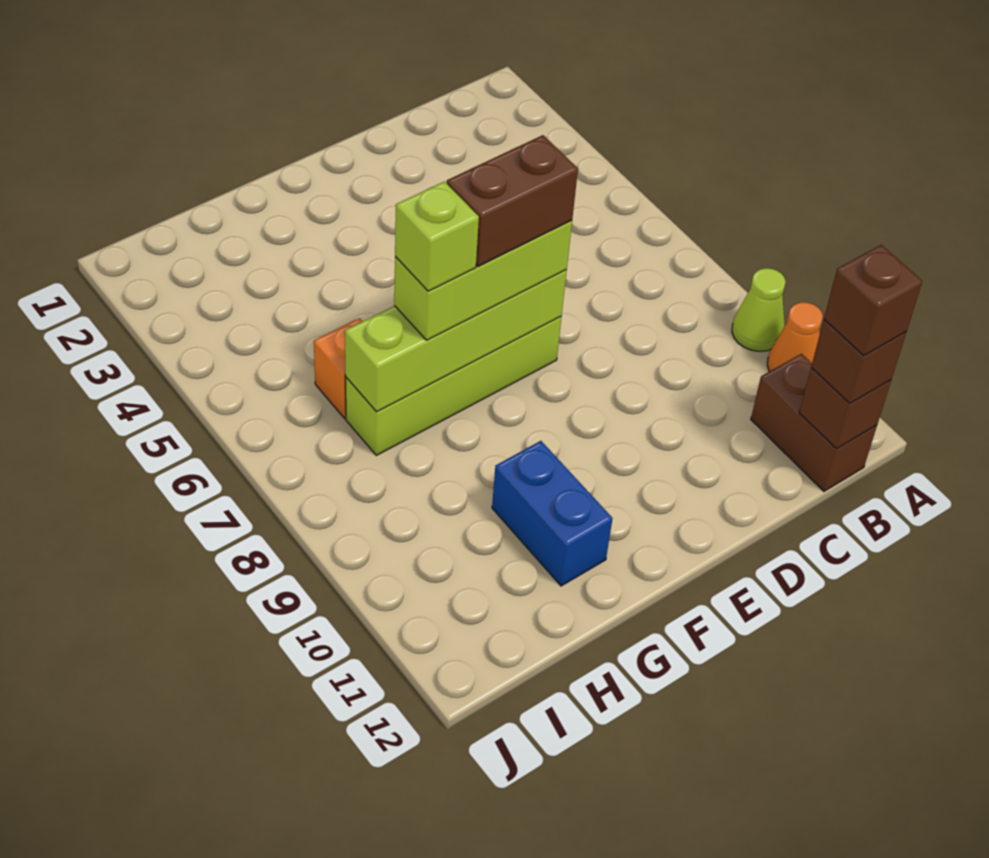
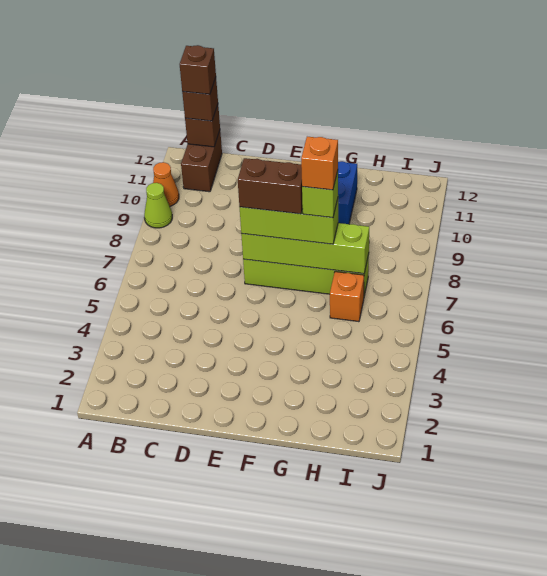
none -> orange 1x1 brick [301,137,338,190]

